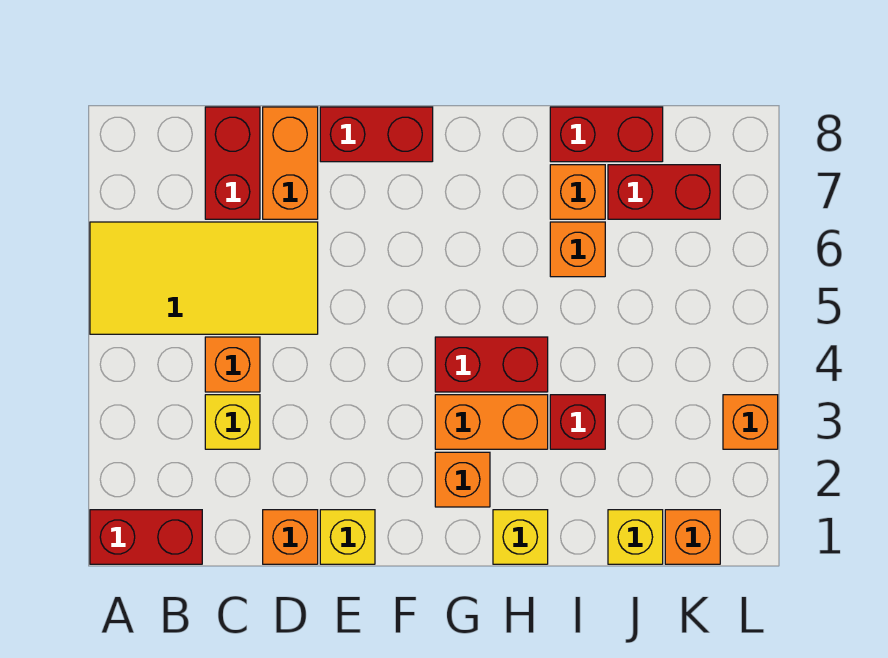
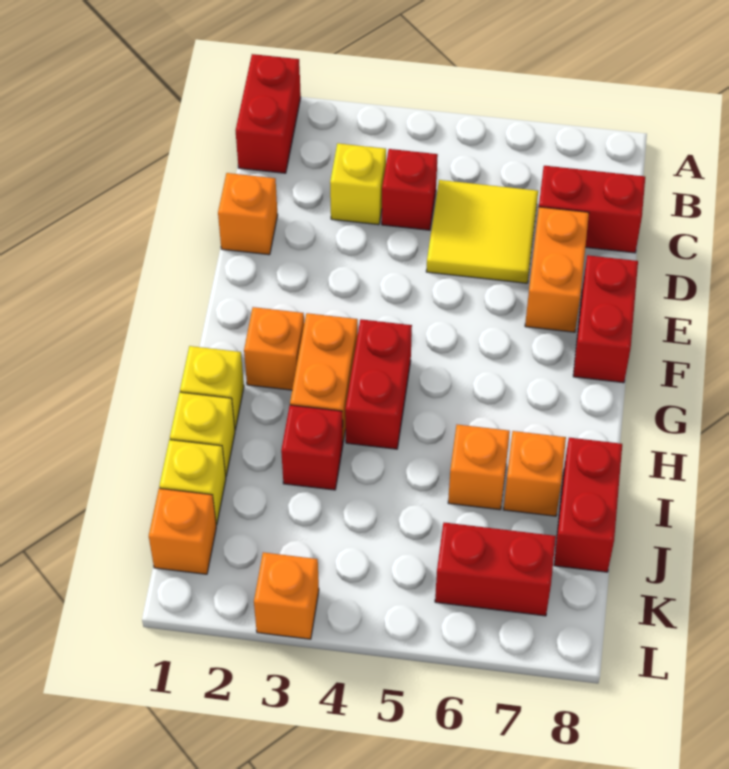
yellow 2x4 tile [90,222,318,334] -> yellow 2x2 tile [426,180,538,283]
orange 1x1 brick [205,337,260,392] -> red 1x1 brick [382,149,438,230]
orange 1x2 brick [263,107,318,219] -> orange 1x2 brick turned to [525,207,589,332]
yellow 1x1 brick [320,510,375,564] -> yellow 1x1 brick moved to [170,392,235,476]
red 1x2 brick [608,165,720,219] -> red 1x2 brick turned to [435,523,556,616]

